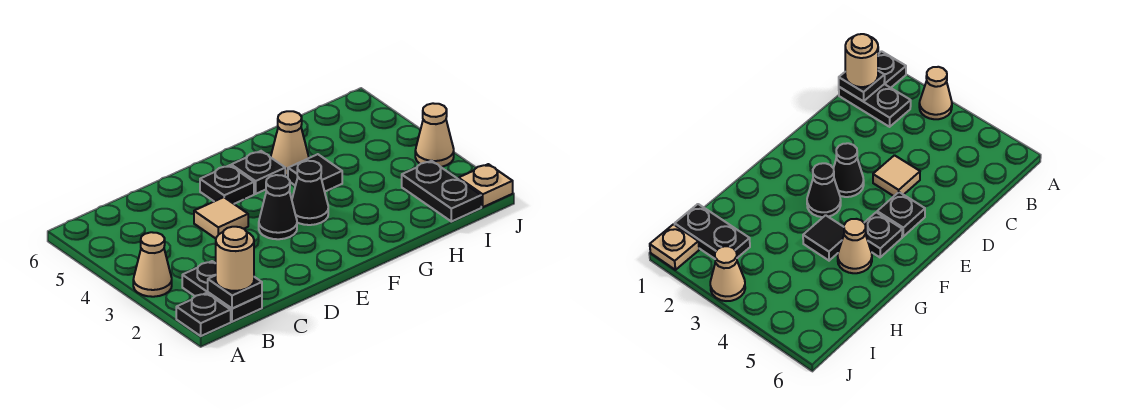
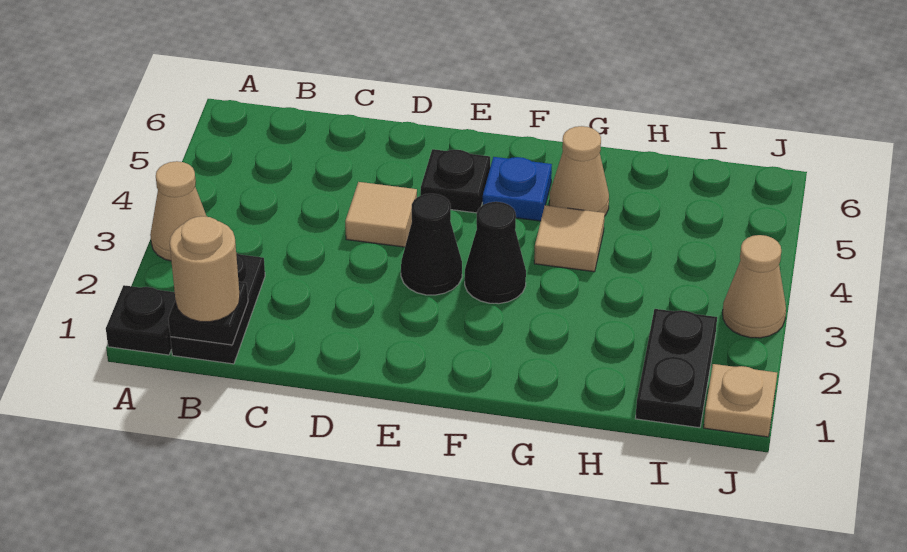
black 1x1 plate [231,151,285,194] -> blue 1x1 plate [483,157,552,221]
black 1x1 tile [288,154,342,191] -> tan 1x1 tile [534,205,605,272]

